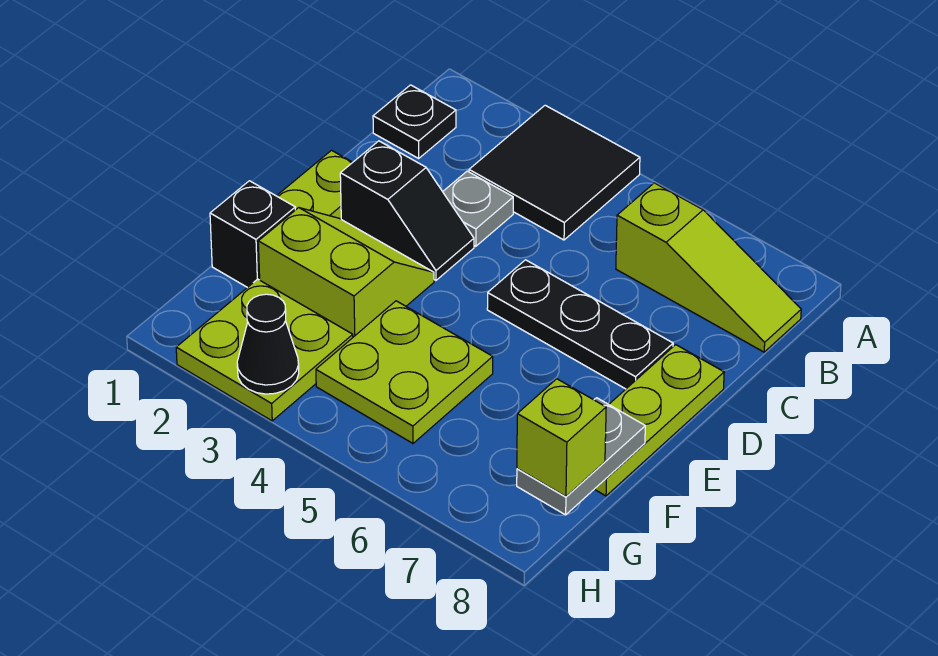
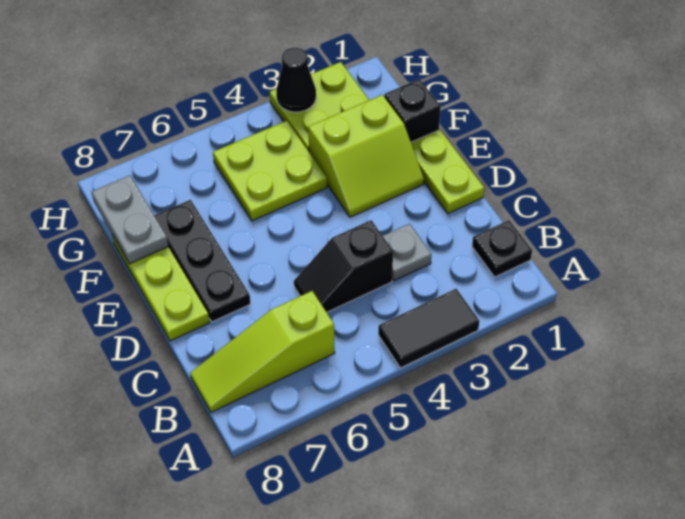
black 2x2 tile [469,105,640,240] -> black 1x2 tile [378,289,479,368]
black 1x2 slope [340,141,474,280] -> black 1x2 slope moved to [294,220,393,312]
black 1x3 plate [487,260,673,389] -> black 1x3 plate turned to [154,200,251,322]
lime 1x1 brick [517,379,606,497] -> none

